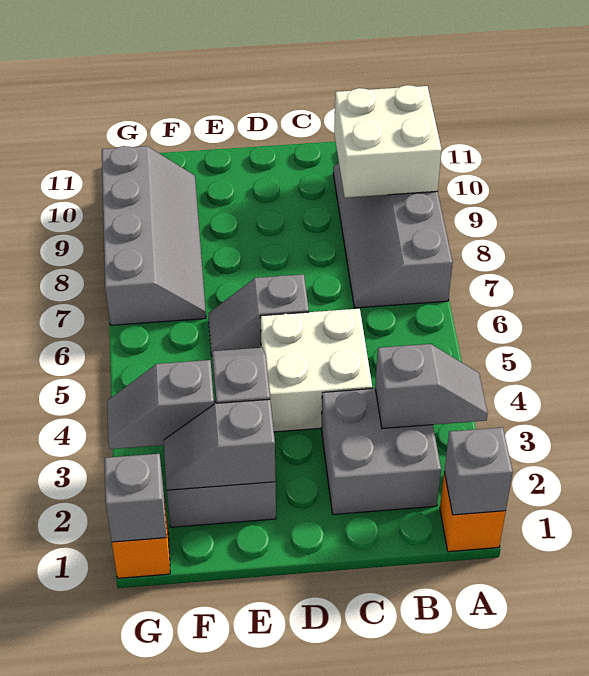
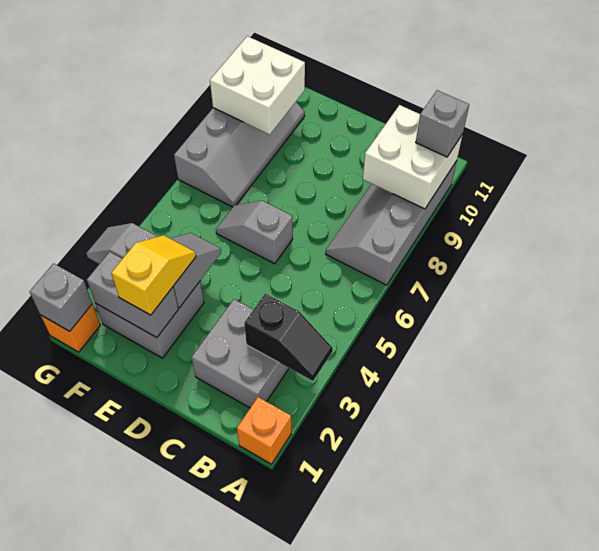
grey 1x1 brick [444,427,513,515] -> grey 1x1 brick moved to [416,90,469,157]
grey 1x2 slope [375,344,488,429] -> black 1x2 slope [244,294,333,381]
white 2x2 brick [260,309,372,432] -> white 2x2 brick moved to [210,36,305,134]
grey 1x2 slope [164,399,276,490] -> grey 1x2 brick [87,252,178,338]
none -> yellow 1x2 slope [111,235,196,315]

